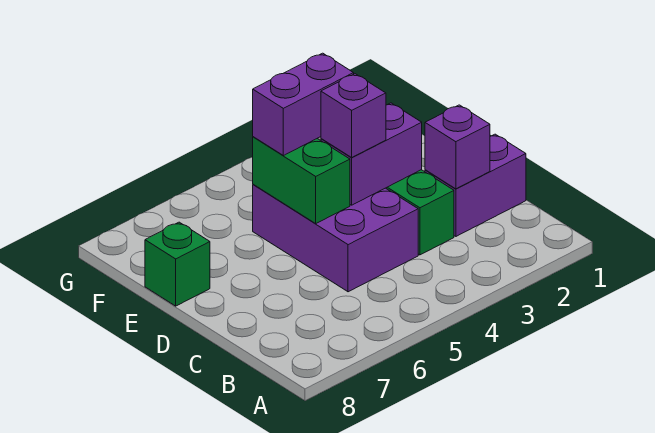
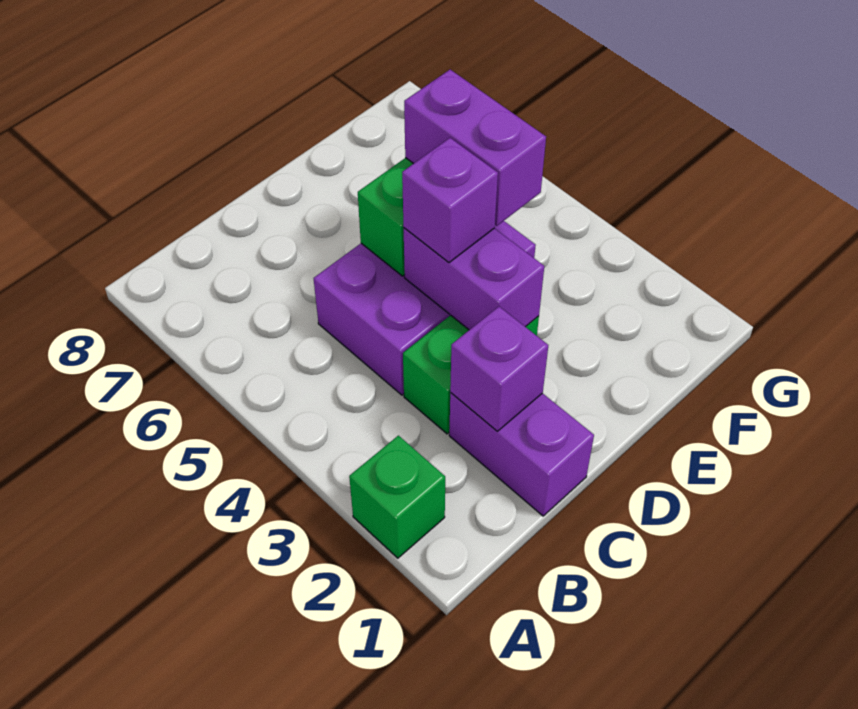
green 1x1 brick [145,222,210,306] -> green 1x1 brick moved to [349,436,445,558]

